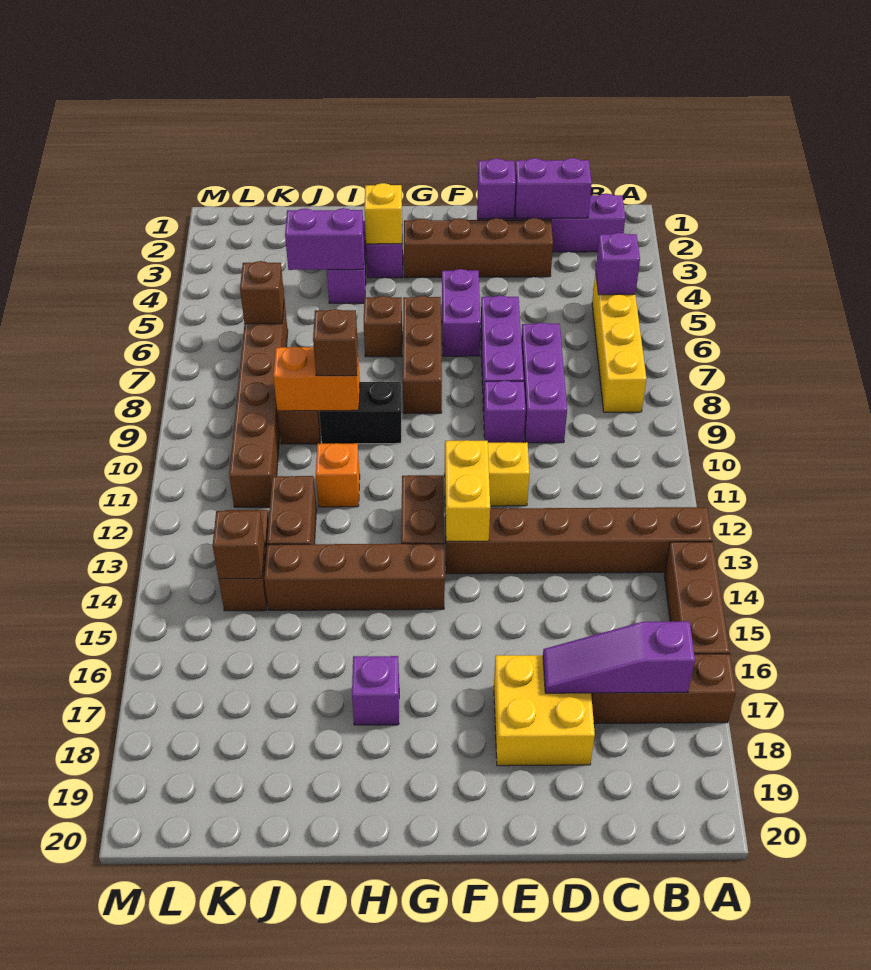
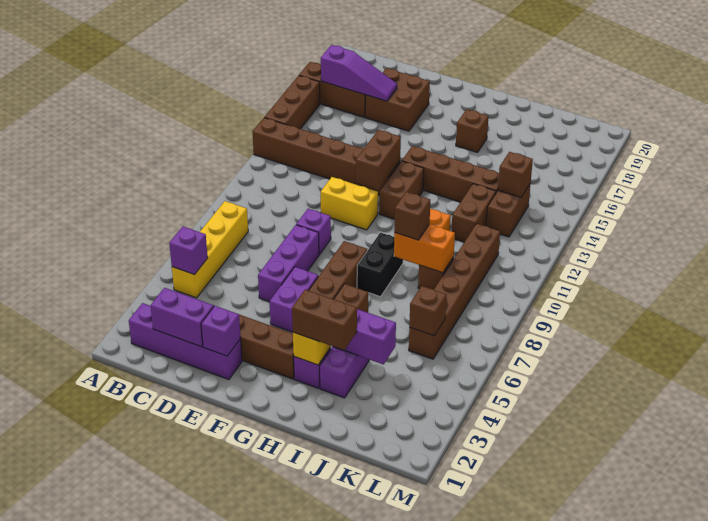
purple 1x3 brick [521,323,567,443] -> none
yellow 2x2 brick [494,655,595,766] -> brown 2x2 brick [365,68,430,131]
yellow 1x2 brick [445,440,490,541] -> brown 1x2 brick [356,130,401,190]
none -> brown 1x2 brick [292,290,357,350]
black 1x2 brick [319,381,402,444] -> black 1x2 brick turned to [357,233,403,297]
purple 1x1 brick [352,656,399,725] -> brown 1x1 brick [456,109,488,152]

